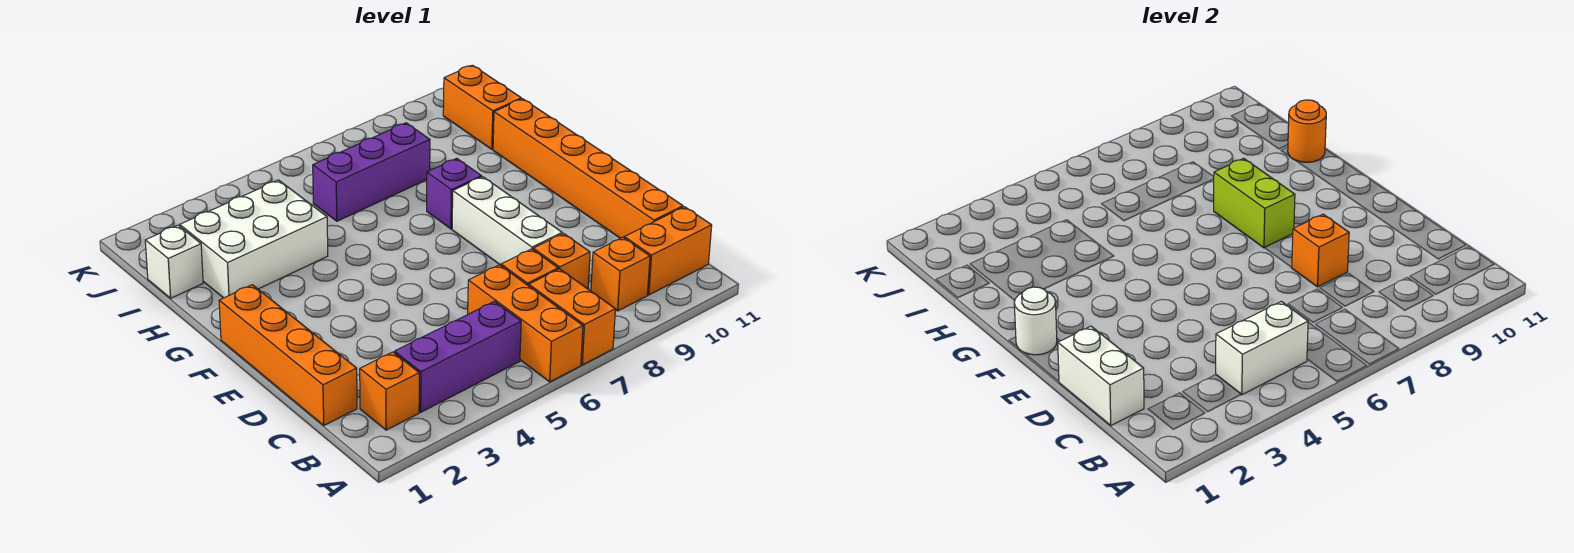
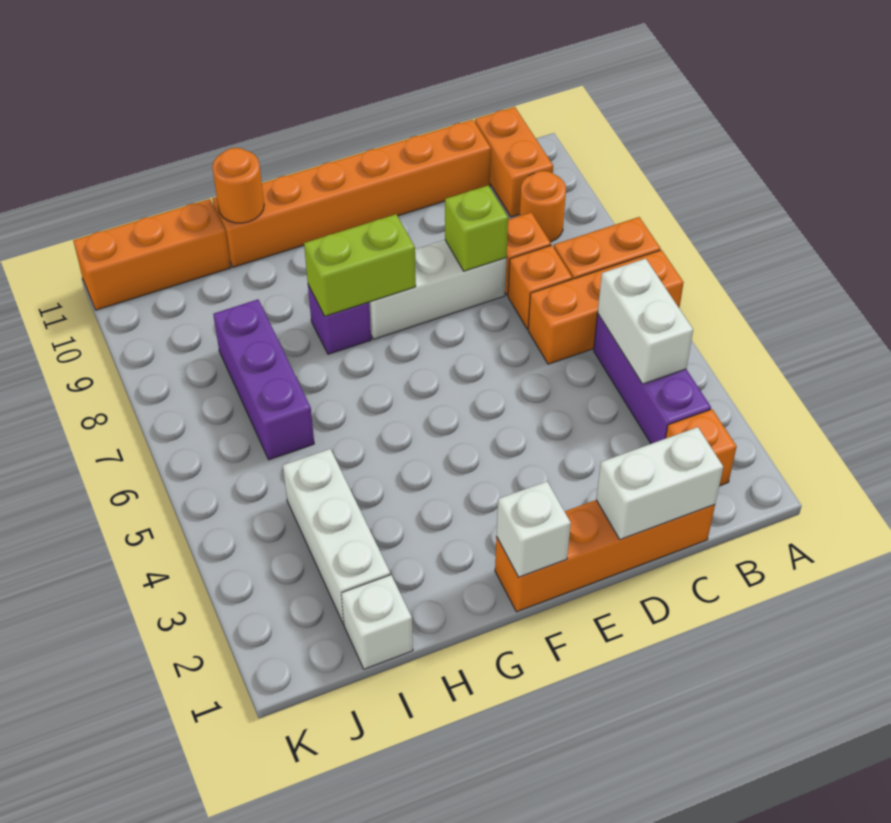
orange 1x1 brick [591,237,650,311] -> orange 1x1 round brick [520,171,566,242]
orange 1x1 brick [1292,214,1349,287] -> lime 1x1 brick [445,185,508,271]
white 1x1 round brick [1014,287,1057,355] -> white 1x1 brick [496,481,571,577]
white 2x3 brick [180,180,328,298] -> white 1x3 brick [283,449,390,625]
orange 1x2 brick [443,65,521,149] -> orange 1x3 brick [73,199,230,310]

